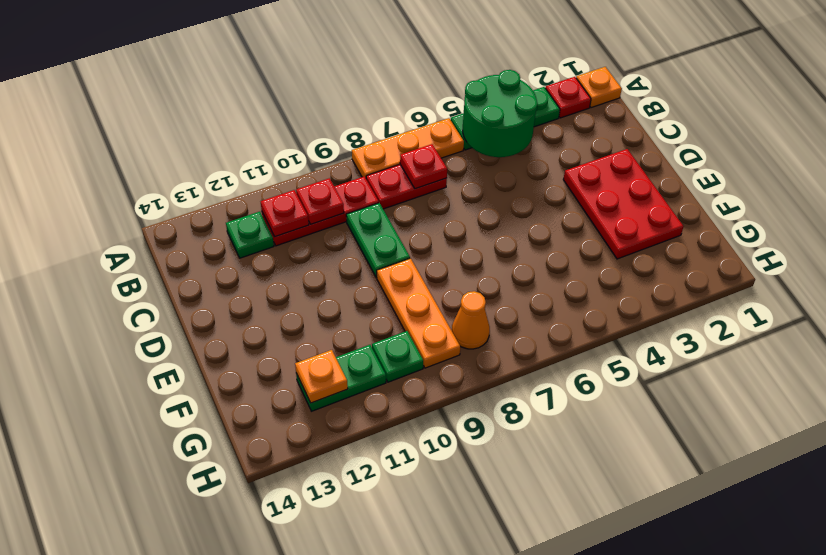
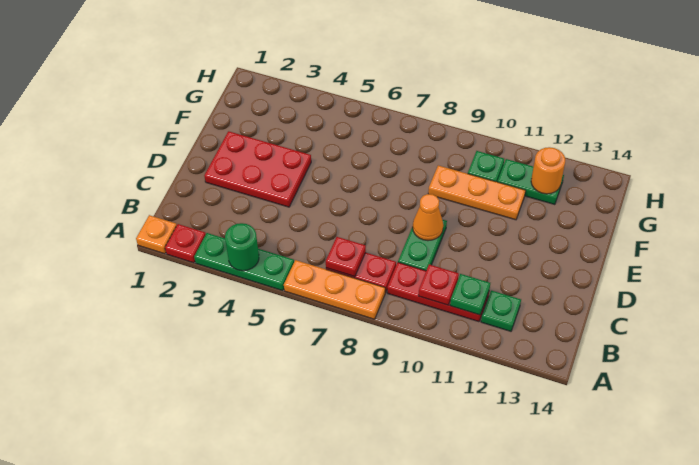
green 2x2 round brick [463,70,538,157] -> green 1x1 round brick [225,223,259,271]
red 1x1 plate [261,190,309,237] -> green 1x1 plate [450,274,490,315]
red 2x3 plate [563,149,684,259] -> red 2x3 plate turned to [204,131,311,207]
orange 1x3 plate [377,258,460,368] -> orange 1x3 plate turned to [428,165,526,220]
orange 1x1 cone [452,291,490,349] -> orange 1x1 cone moved to [413,194,443,241]
orange 1x1 plate [295,350,348,403] -> orange 1x1 round brick [531,147,566,194]

